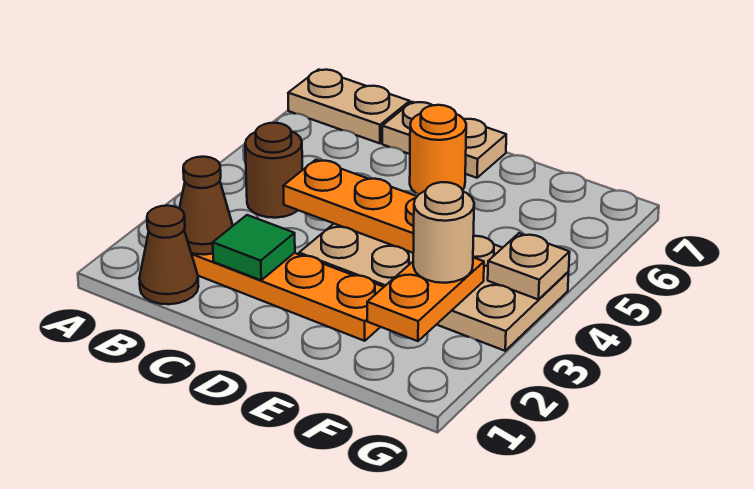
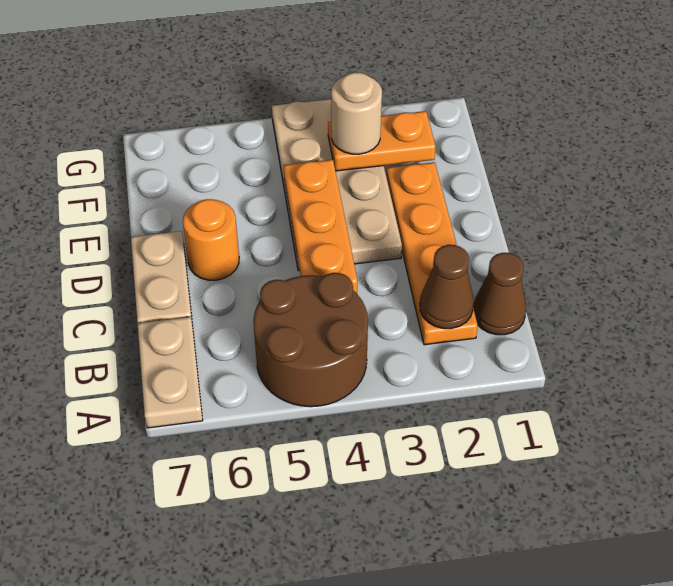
brown 1x1 round brick [245,123,302,218] -> brown 2x2 round brick [253,273,368,407]
green 1x1 tile [213,215,295,280] -> none
tan 1x1 plate [488,233,570,300] -> none

